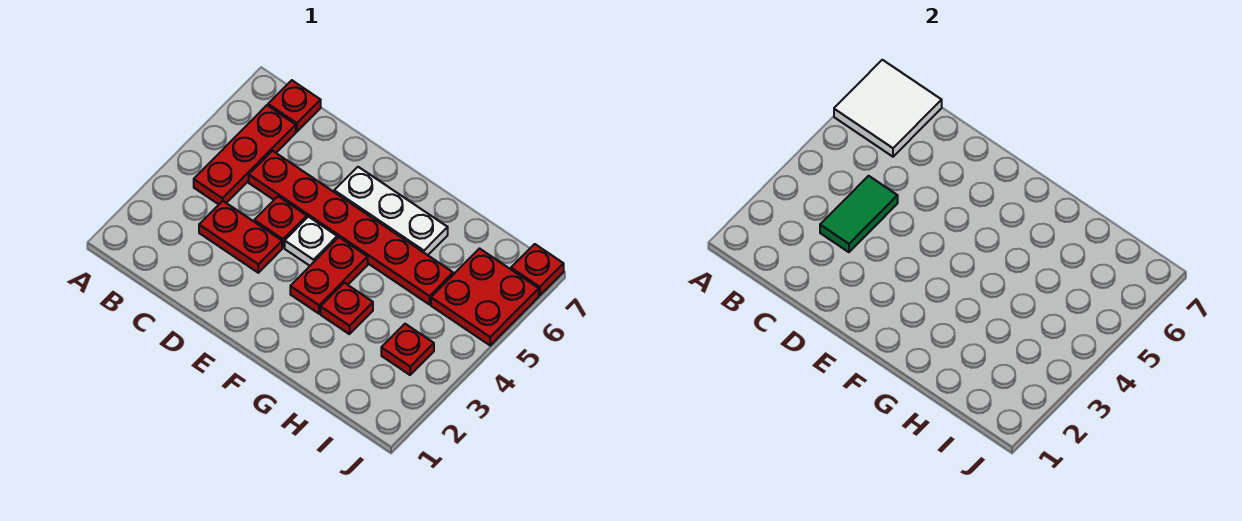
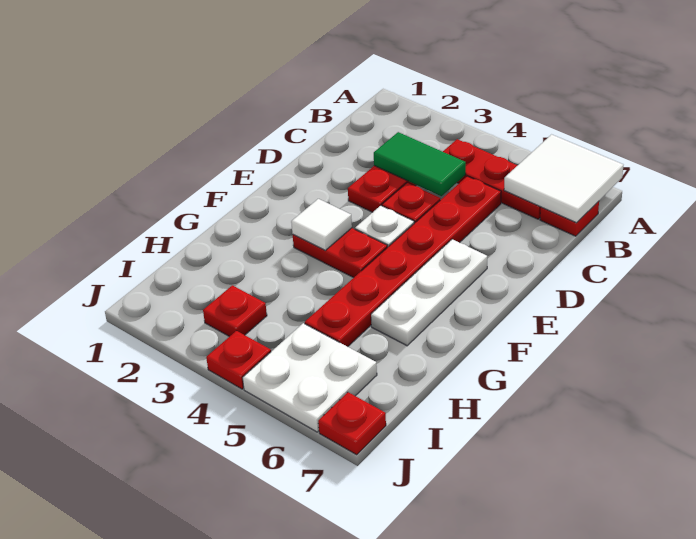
none -> white 1x1 tile [291,199,352,250]
red 1x1 plate [321,283,373,334] -> red 1x1 plate moved to [206,331,271,389]
red 2x2 plate [431,249,539,345] -> white 2x2 plate [243,323,377,432]

